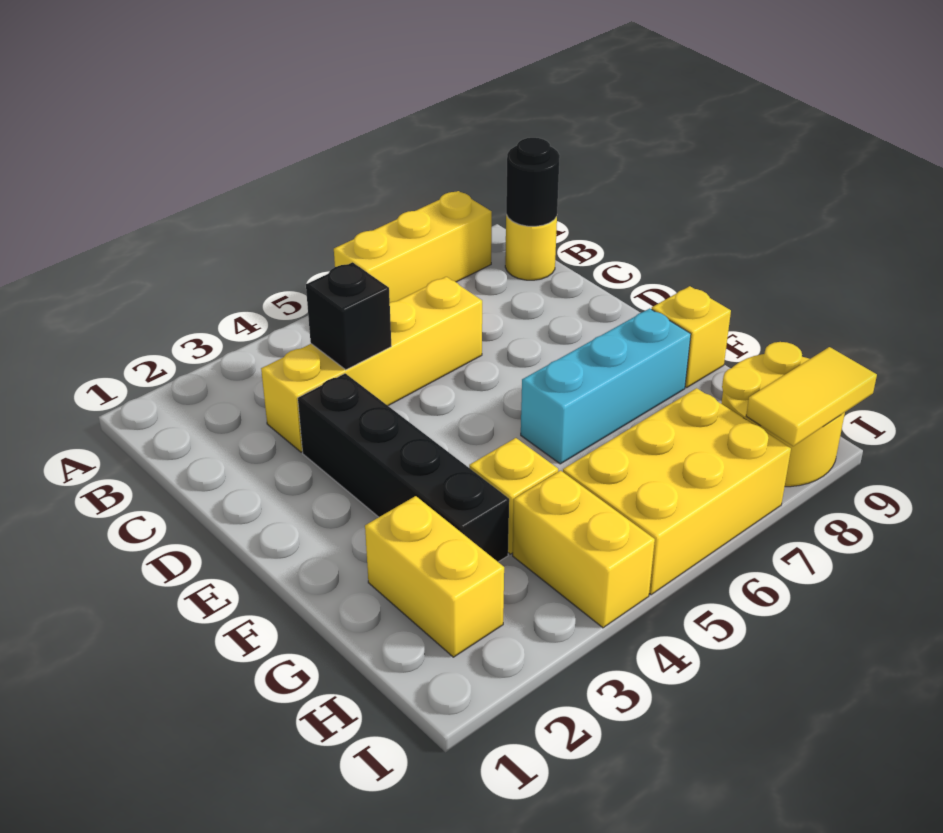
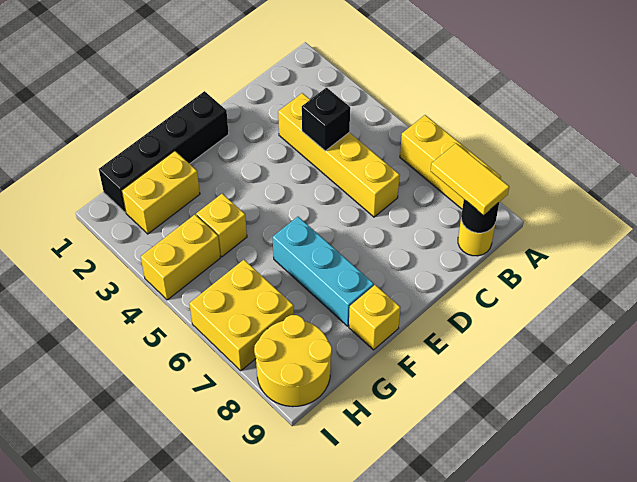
black 1x4 brick [298,373,509,562] -> black 1x4 brick moved to [99,91,229,212]
yellow 2x3 brick [563,388,791,595] -> yellow 2x2 brick [189,260,294,371]
yellow 1x2 tile [746,347,877,446] -> yellow 1x2 tile moved to [431,143,509,215]

